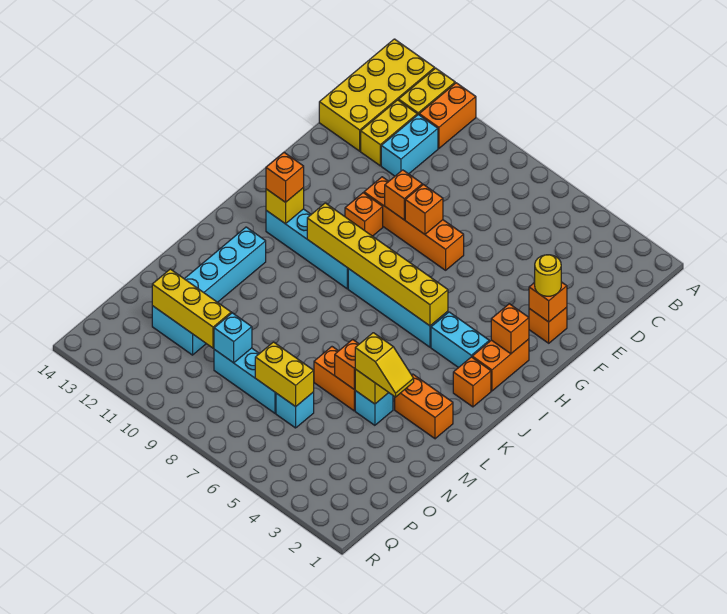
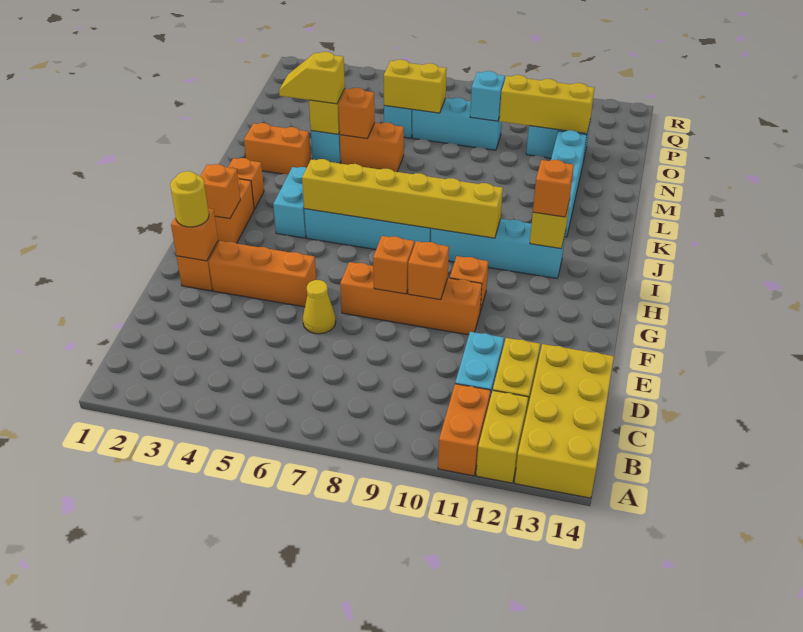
none -> yellow 1x1 cone [303,280,336,334]
none -> orange 1x3 brick [209,241,316,307]
cyan 1x2 brick [431,312,489,368] -> cyan 1x2 brick turned to [273,167,306,238]

